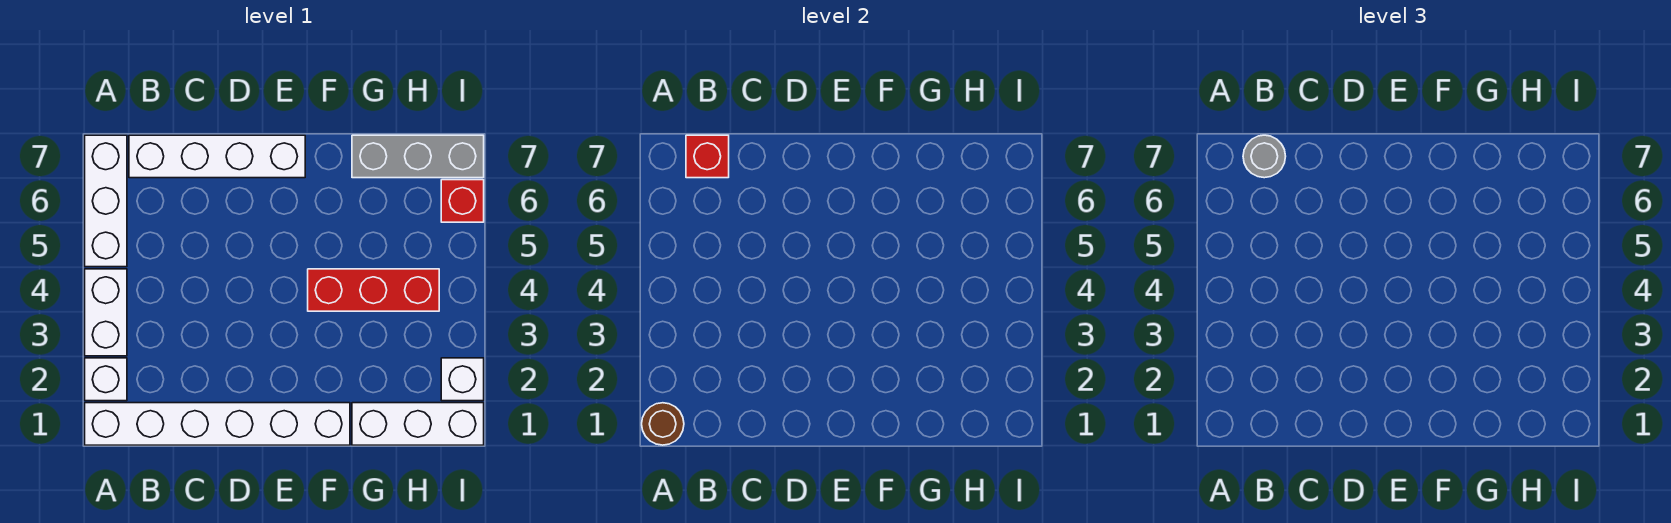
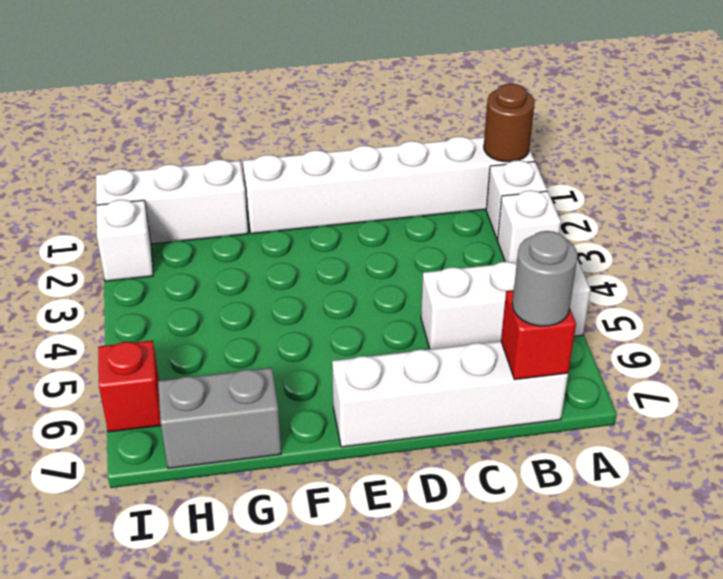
white 1x2 brick [85,269,127,356] -> white 1x1 brick [497,190,561,263]
white 1x3 brick [85,135,127,267] -> white 1x3 brick turned to [421,259,591,349]
red 1x3 brick [308,269,439,311] -> none
grey 1x3 brick [352,135,484,178] -> grey 1x2 brick [158,368,281,469]

